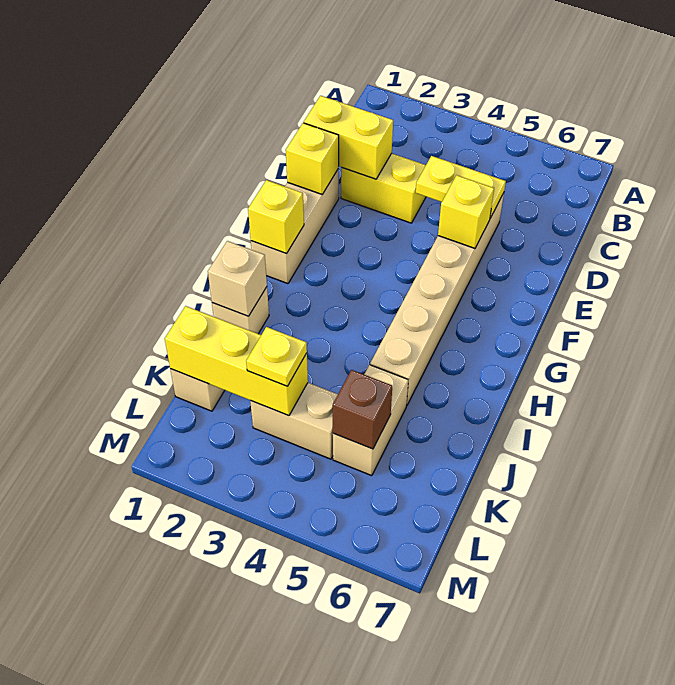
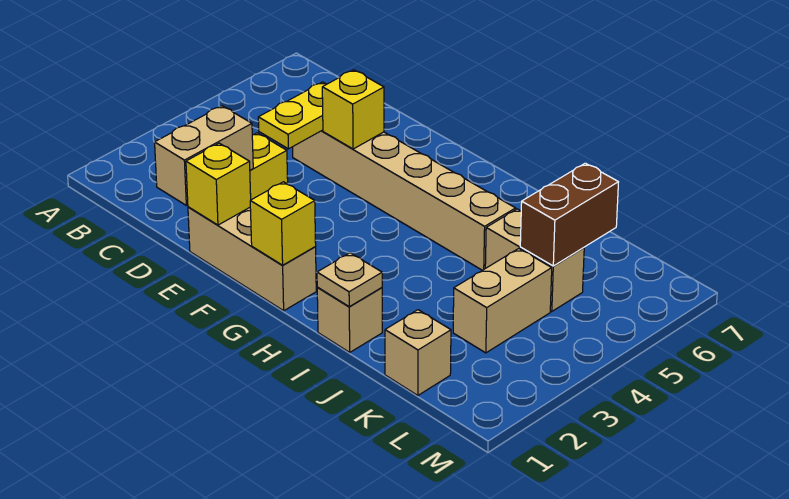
yellow 1x2 brick [304,96,393,179] -> tan 1x2 brick [155,106,253,205]
tan 1x1 brick [208,241,267,316] -> tan 1x1 plate [317,253,382,307]
yellow 1x3 brick [165,306,308,416] -> none
yellow 1x1 plate [246,327,307,386] -> none
brown 1x1 brick [333,370,392,449] -> brown 1x2 brick [520,163,618,266]

